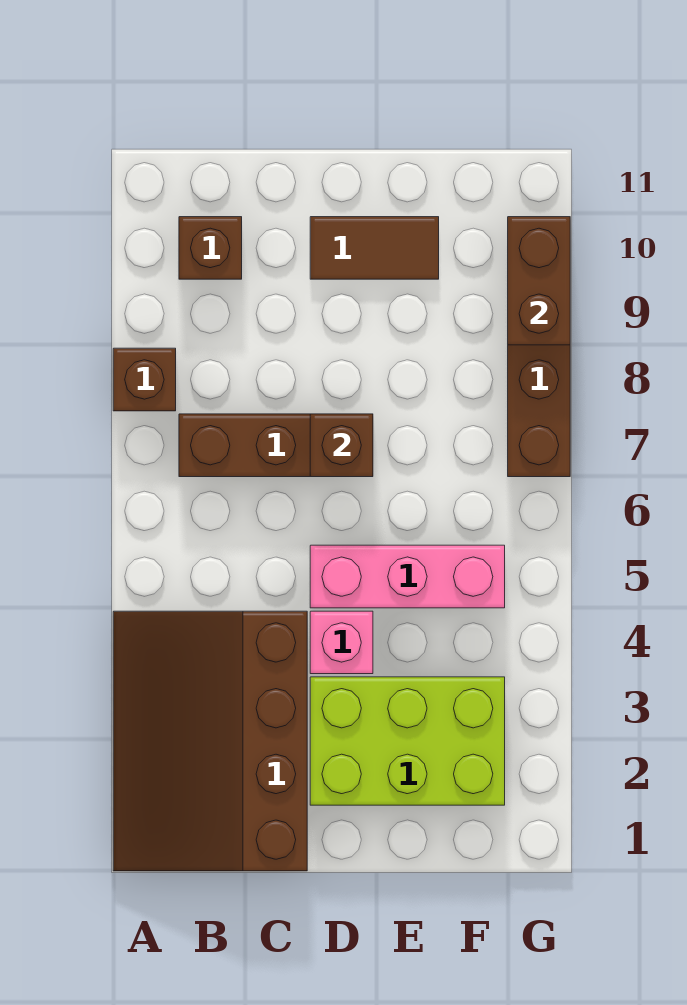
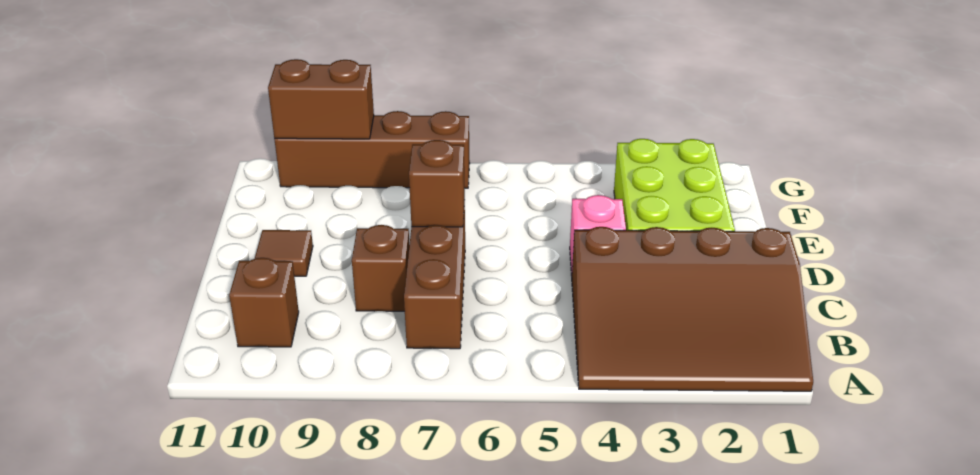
brown 1x1 brick [113,348,176,411] -> brown 1x1 brick moved to [352,225,410,311]
pink 1x3 brick [310,545,505,608] -> none
brown 1x2 tile [310,217,439,279] -> brown 1x1 tile [255,230,313,276]

